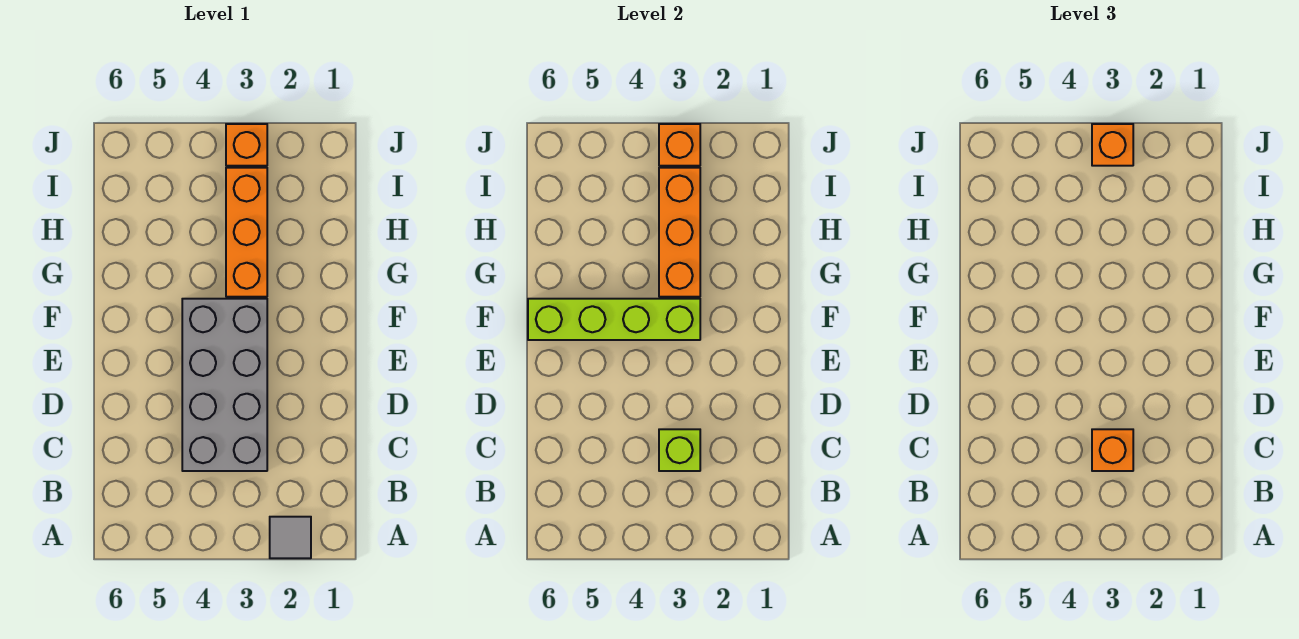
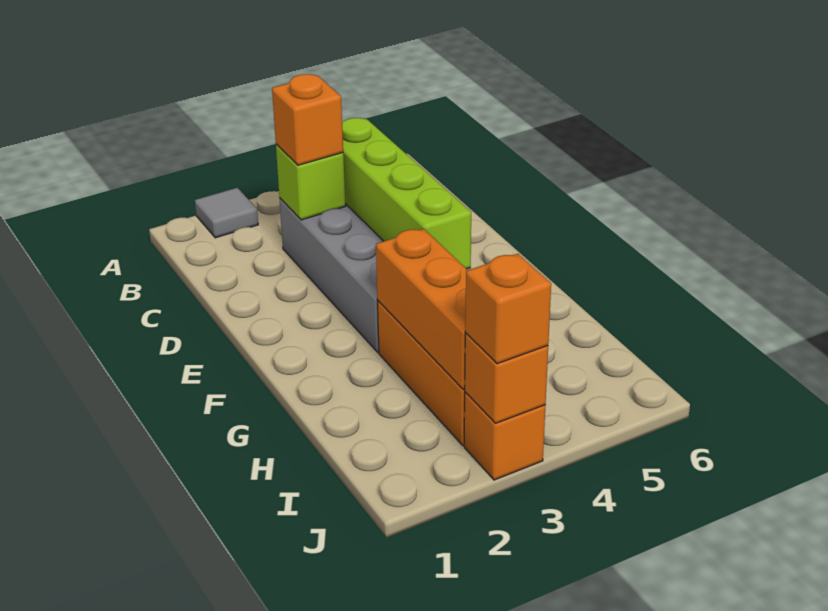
lime 1x4 brick [528,299,700,340] -> lime 1x4 brick turned to [342,118,471,269]

